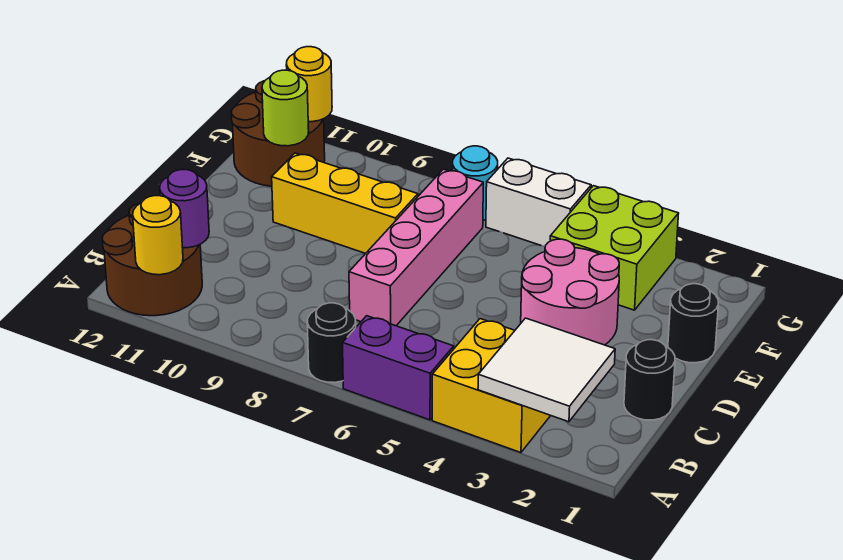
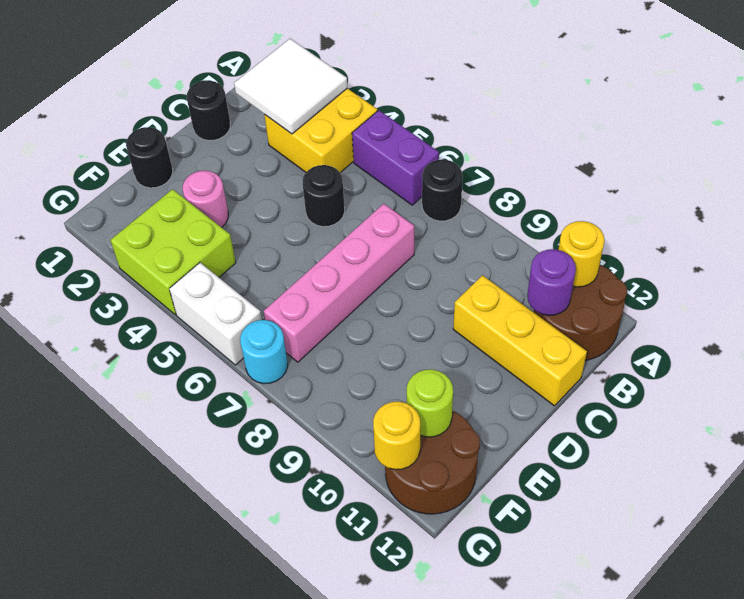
none -> black 1x1 round brick [303,165,345,227]
pink 2x2 round brick [521,239,619,345] -> pink 1x1 round brick [183,171,228,227]
yellow 1x3 brick [272,153,418,253] -> yellow 1x3 brick moved to [453,275,587,406]

